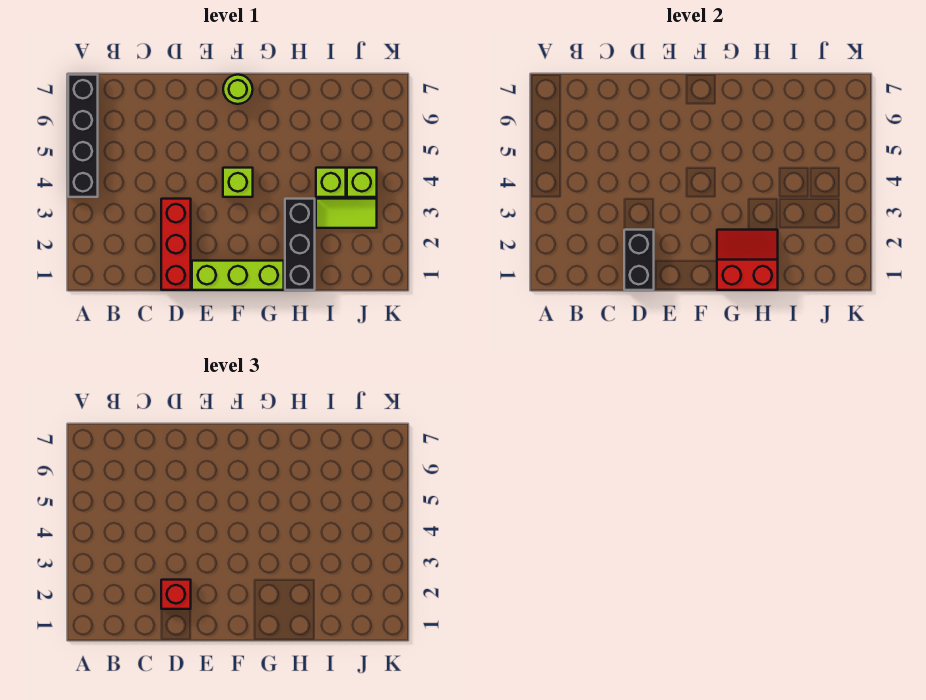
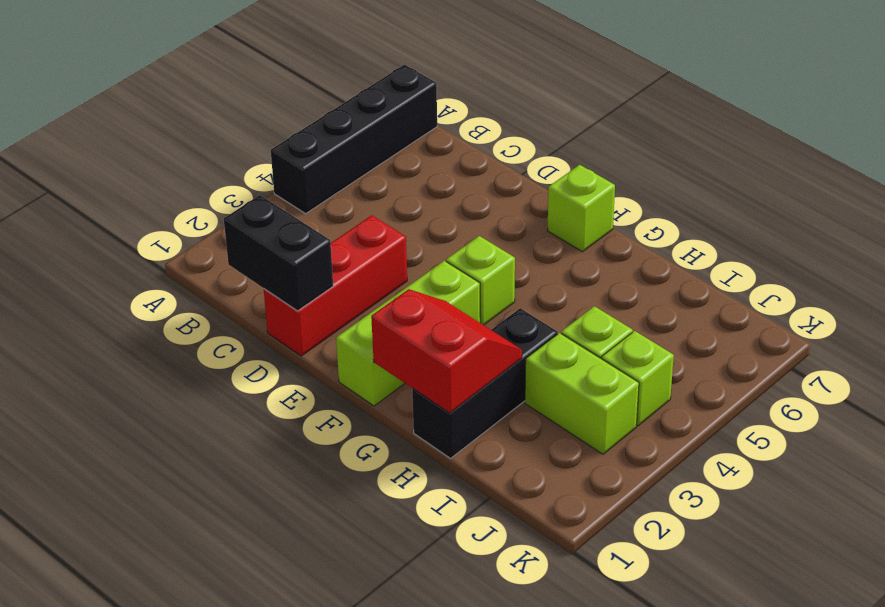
black 1x2 brick [624,230,654,290] -> black 1x2 brick turned to [224,195,333,311]
red 1x1 brick [161,580,191,609] -> none
lime 1x3 brick [192,261,284,290] -> lime 1x3 brick turned to [336,261,480,406]
lime 1x1 round brick [223,75,253,104] -> lime 1x1 brick [548,165,615,252]
lime 1x2 tile [316,199,377,228] -> lime 1x2 brick [525,333,639,454]

